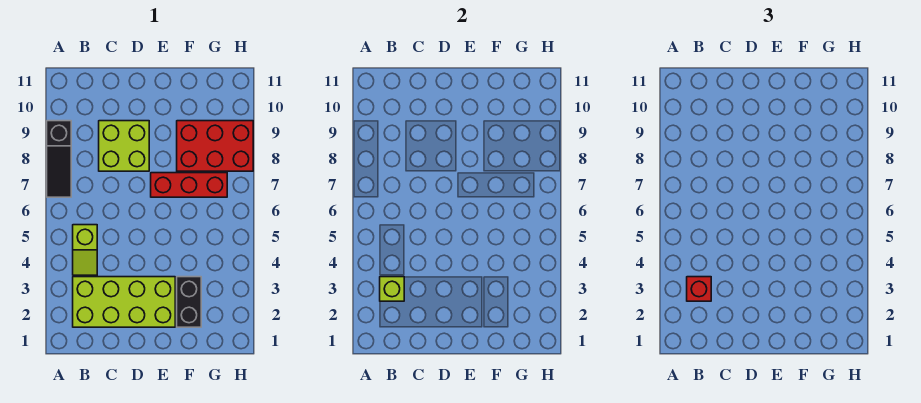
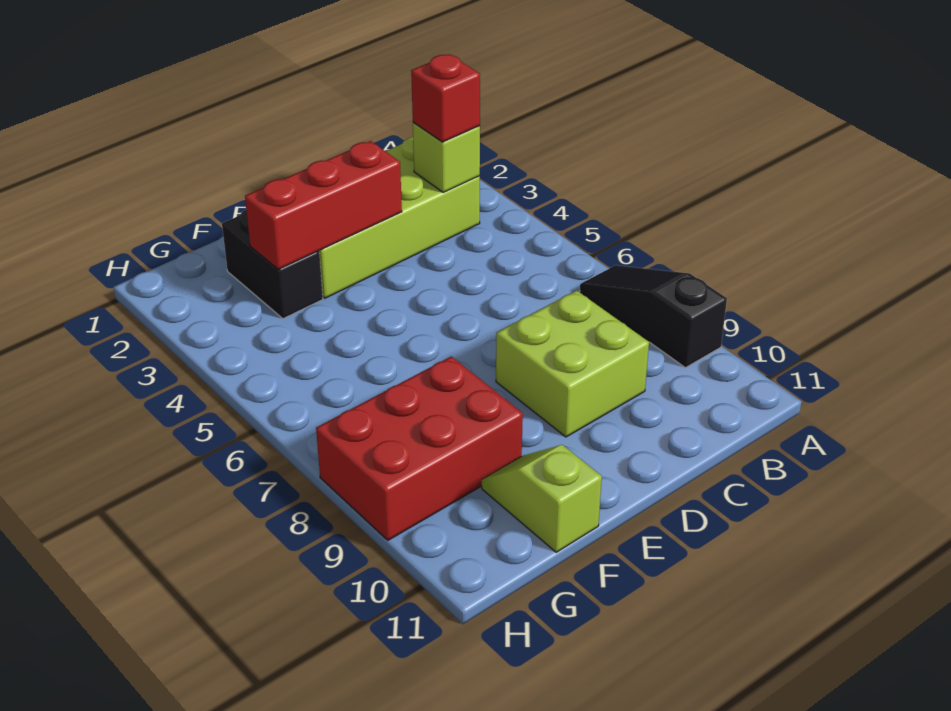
lime 1x2 slope [73,225,97,275] -> lime 1x2 slope moved to [482,445,602,552]
red 1x3 brick [151,173,227,197] -> red 1x3 brick moved to [245,141,402,269]

